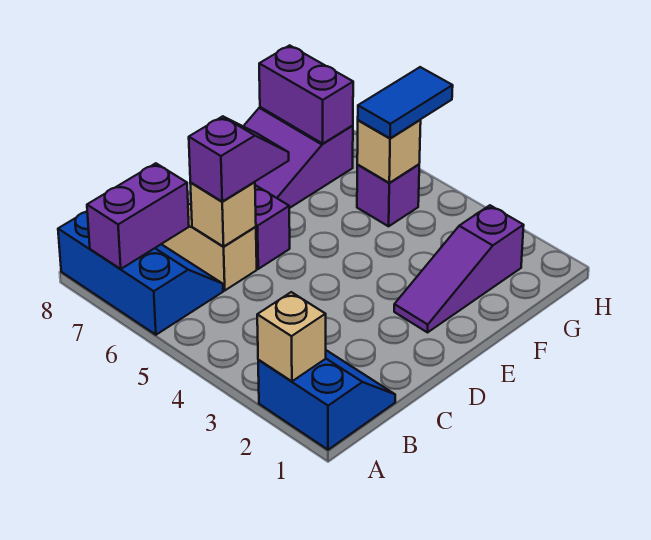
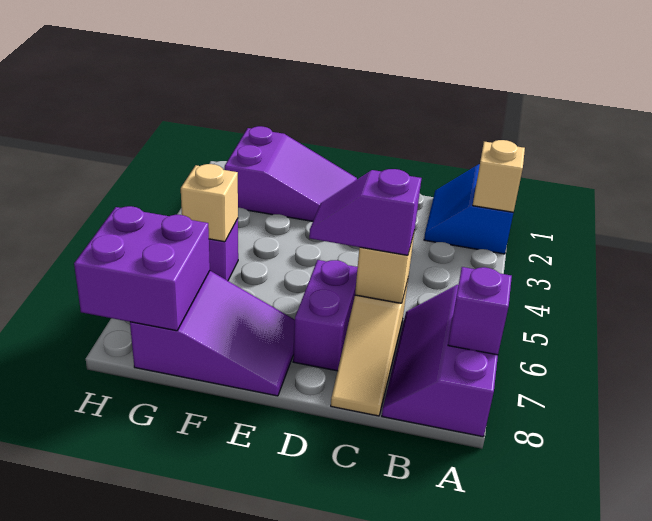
blue 2x3 slope [58,211,223,335] -> purple 2x3 slope [382,285,498,437]
purple 1x2 brick [87,163,189,269] -> purple 1x1 brick [448,267,512,355]
purple 1x3 slope [394,205,524,332] -> purple 2x3 slope [225,126,357,221]
blue 1x2 tile [358,67,453,138] -> none
purple 1x2 brick [259,45,353,144] -> purple 2x2 brick [74,206,210,331]

